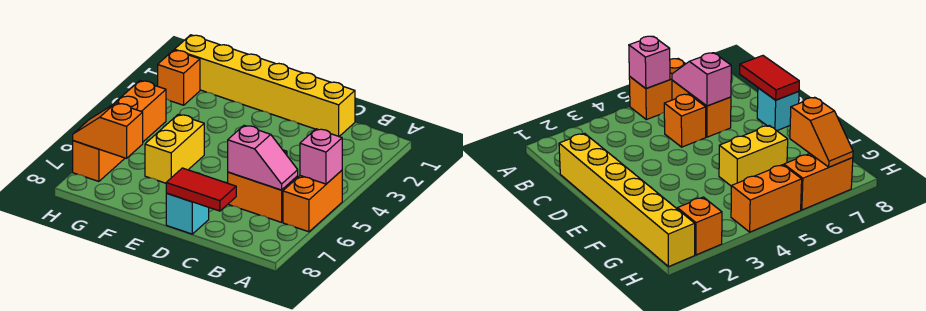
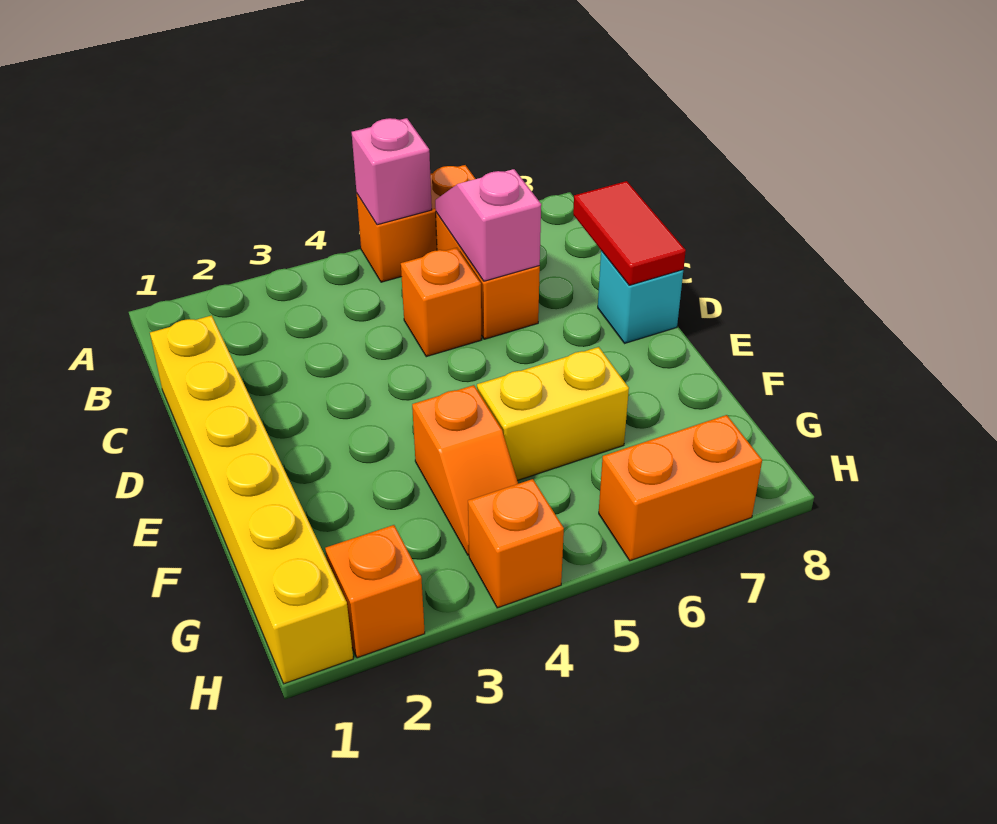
orange 1x2 slope [73,103,143,158] -> orange 1x2 slope moved to [412,385,518,555]
orange 1x2 brick [114,81,166,142] -> orange 1x1 brick [468,479,564,608]

